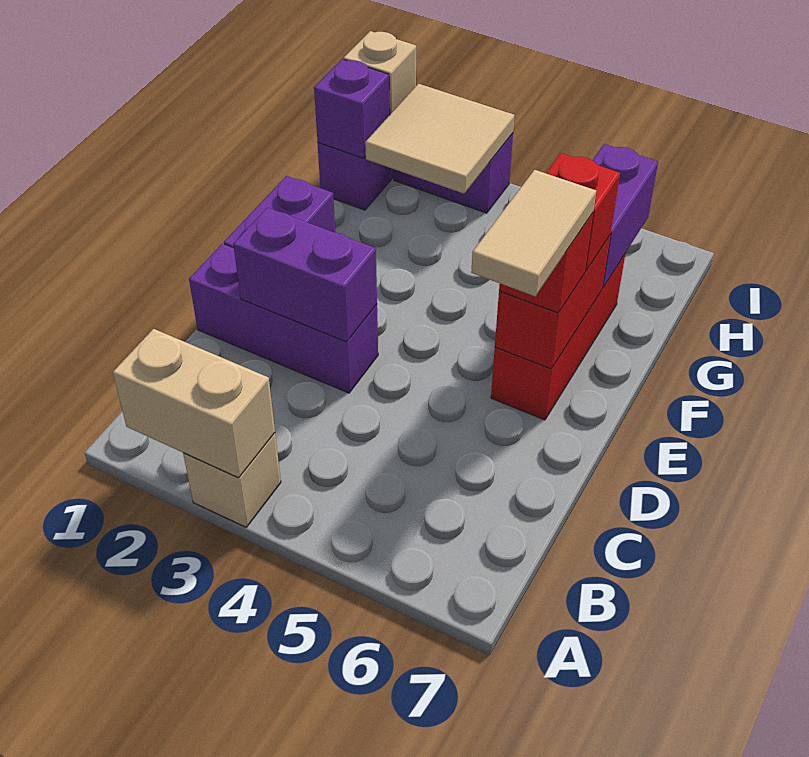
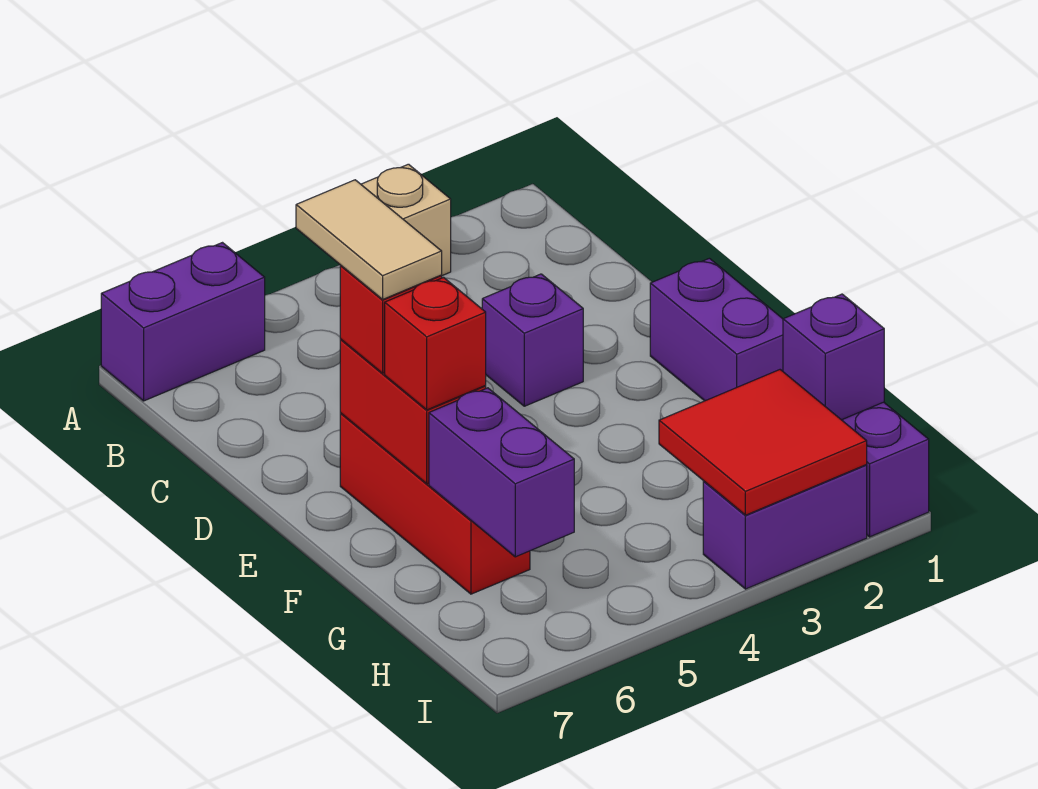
tan 1x2 brick [113,329,275,478] -> none
purple 1x3 brick [189,244,378,393] -> purple 1x1 brick [482,274,583,406]
purple 1x2 brick [233,208,377,342] -> purple 1x2 brick moved to [101,243,265,401]
tan 2x2 tile [365,84,515,194] -> red 2x2 tile [659,370,867,515]
tan 1x1 brick [344,31,416,114] -> none

